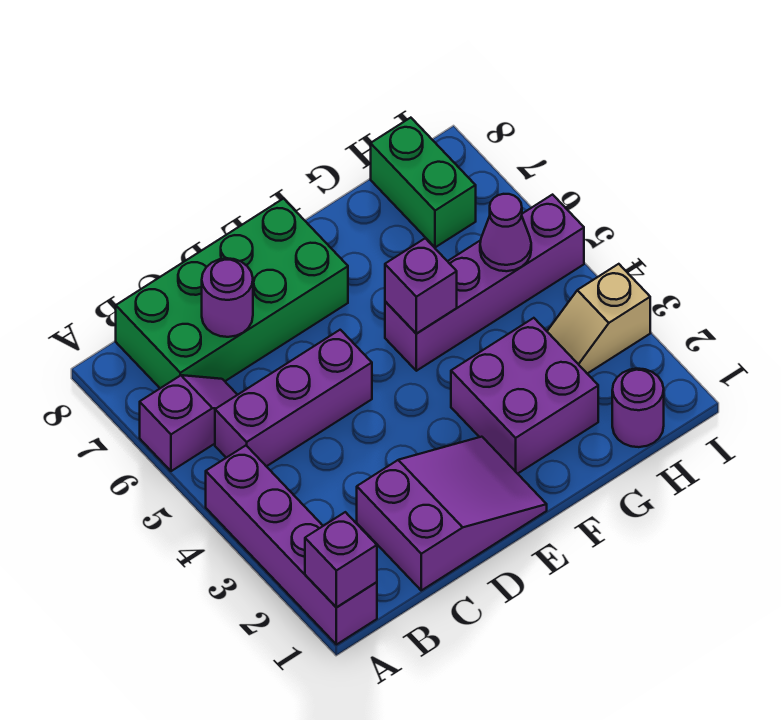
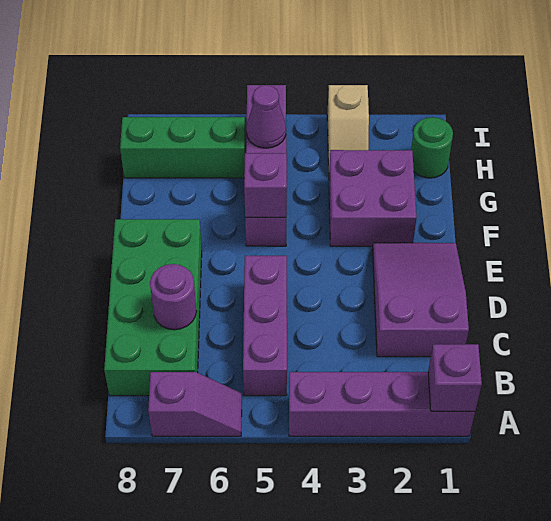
purple 1x2 slope [140,375,237,471] -> purple 1x2 slope turned to [148,372,242,436]
purple 1x1 round brick [612,369,664,447] -> green 1x1 round brick [411,117,453,178]
green 1x2 brick [371,118,476,247] -> green 1x3 brick [120,117,245,178]

